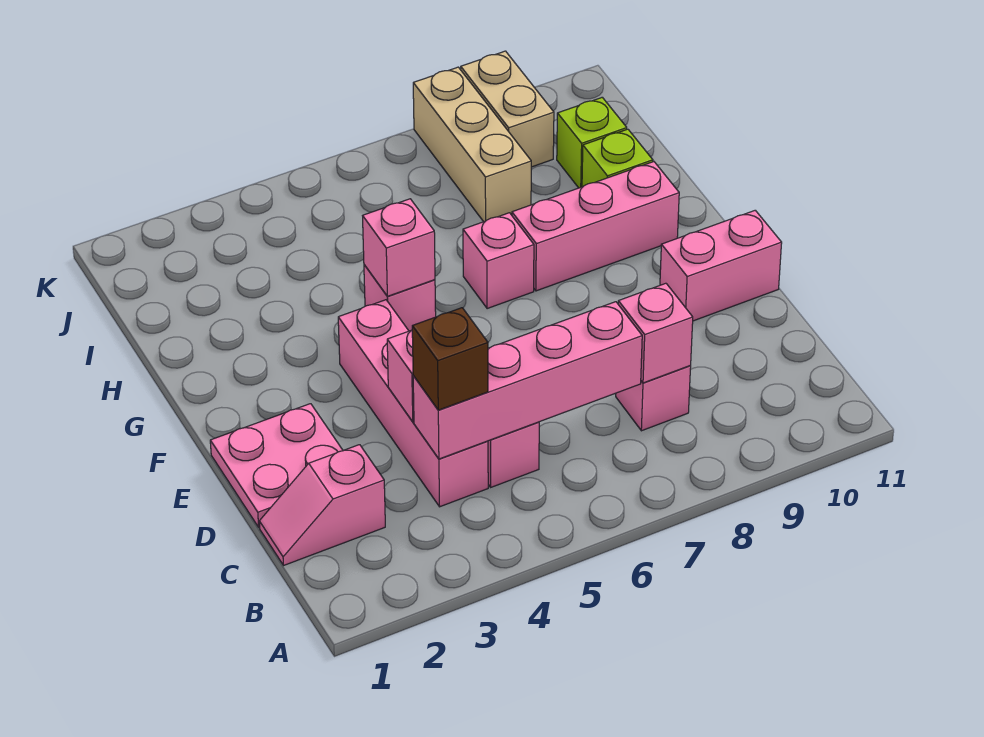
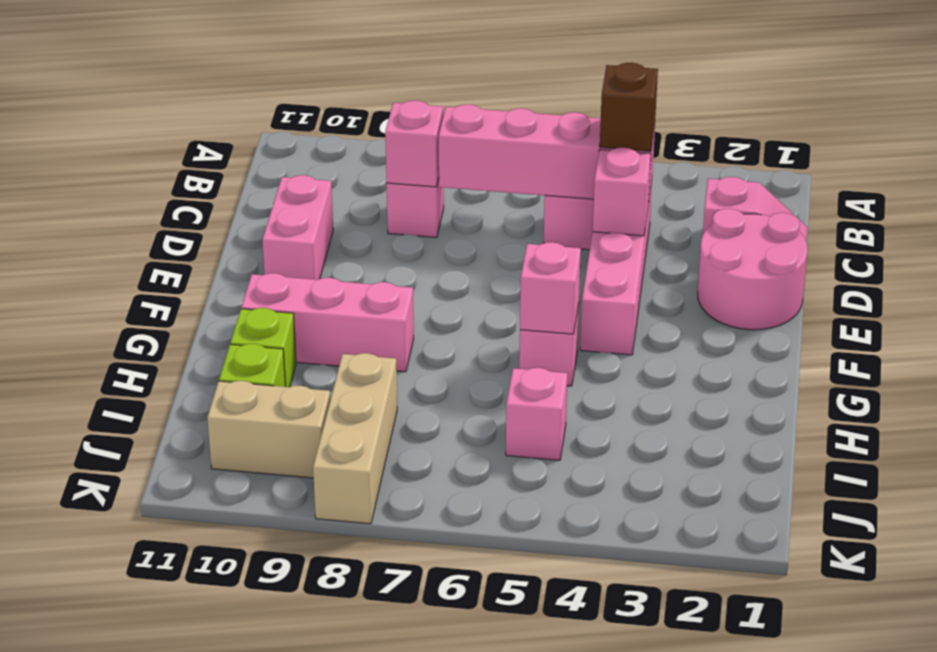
pink 2x2 plate [210,404,343,527] -> pink 2x2 round brick [698,209,808,330]
pink 1x2 brick [660,210,782,321] -> pink 1x2 brick turned to [262,175,333,280]
pink 1x1 brick [463,213,534,309] -> pink 1x1 brick moved to [506,368,567,460]
tan 1x2 brick [461,51,554,167] -> tan 1x2 brick turned to [207,381,330,478]

